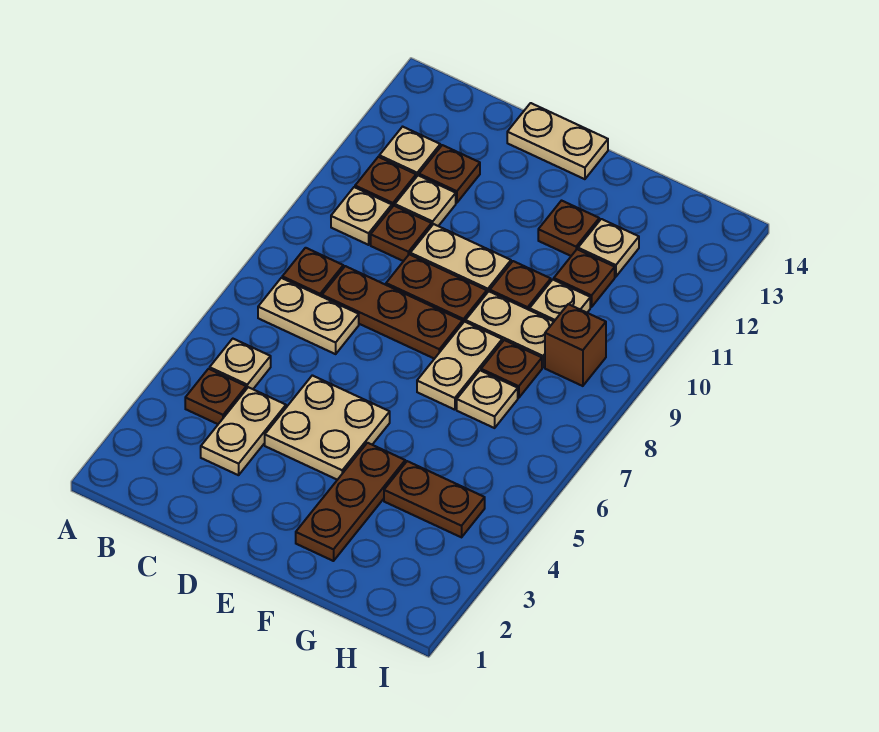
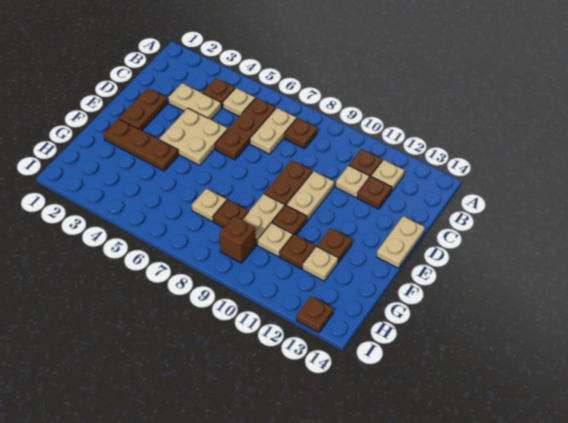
tan 1x1 plate [331,187,392,245] -> none
brown 1x3 plate [322,266,462,359] -> brown 1x3 plate moved to [215,98,276,160]
brown 1x1 plate [371,206,432,261] -> brown 1x1 plate moved to [296,297,333,333]
tan 1x2 plate [417,322,502,410] -> none
brown 1x2 plate [384,461,485,537] -> brown 1x2 plate moved to [119,88,167,131]

